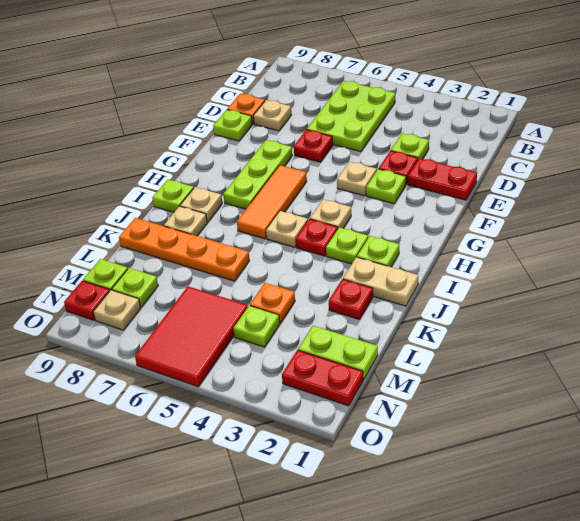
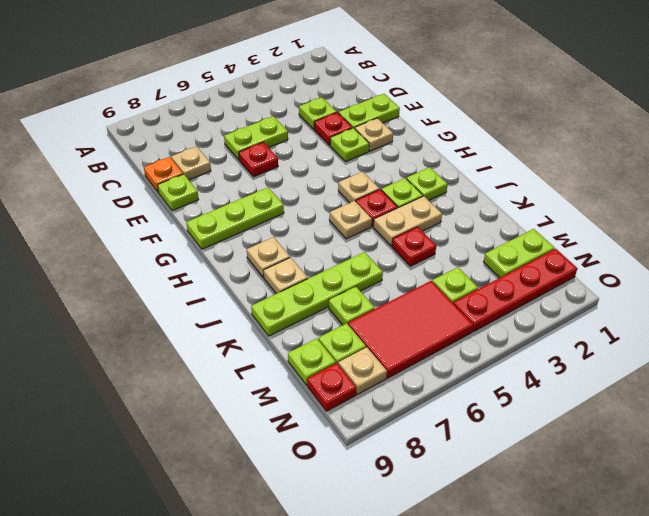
lime 2x3 plate [307,81,395,152] -> lime 1x2 plate [224,116,288,159]
red 1x2 plate [408,158,477,200] -> lime 1x2 plate [339,94,400,129]
tan 1x1 plate [337,162,377,196] -> tan 1x1 plate moved to [355,118,393,151]
lime 1x3 plate [223,140,292,209] -> lime 1x3 plate turned to [186,188,284,249]
orange 1x3 tile [237,165,307,239] -> none
lime 1x1 plate [152,179,194,212] -> lime 1x1 plate moved to [329,287,375,325]
tan 1x2 plate [343,257,418,306] -> tan 1x2 plate moved to [373,196,442,246]
red 1x1 plate [329,279,373,320] -> red 1x1 plate moved to [392,227,436,266]
orange 1x4 plate [119,218,250,281] -> lime 1x4 plate [251,252,383,336]
orange 1x1 plate [250,283,295,323] -> none
red 2x3 tile [135,286,248,387] -> red 2x3 tile turned to [348,281,473,378]
red 1x2 plate [282,350,363,406] -> red 1x4 plate [453,249,577,332]

